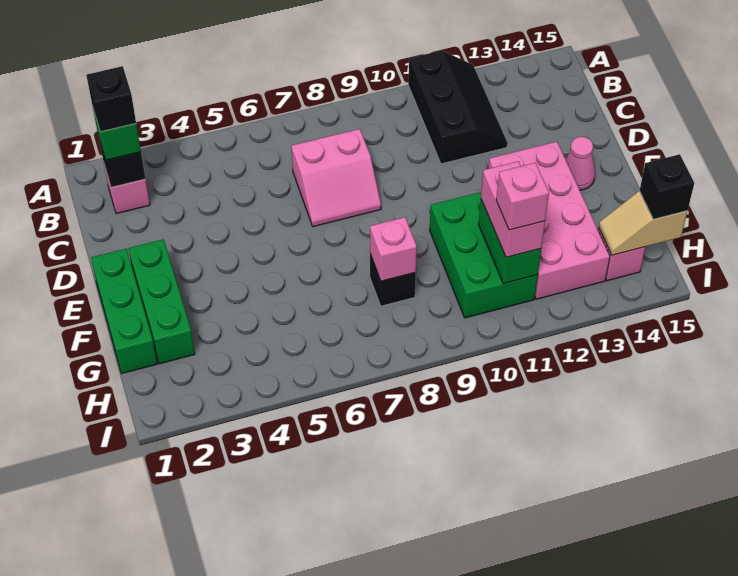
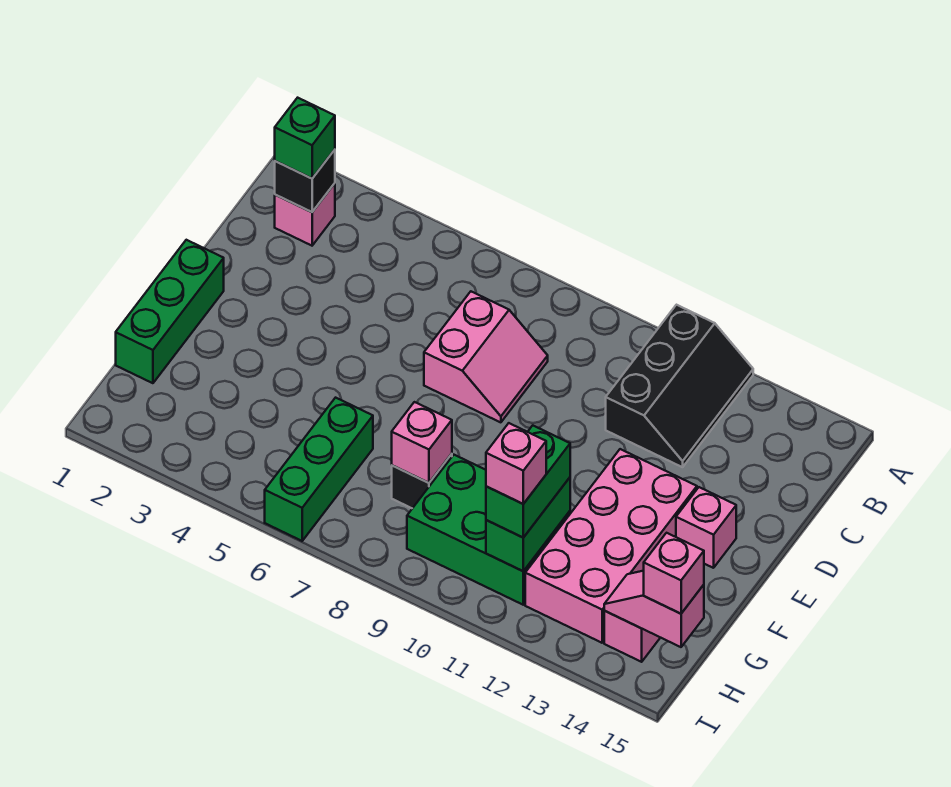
black 1x1 brick [86,66,136,132] -> none
pink 2x2 slope [291,129,381,227] -> pink 2x2 slope turned to [424,292,548,422]
green 1x3 brick [128,239,195,364] -> green 1x3 brick moved to [265,398,373,541]
pink 1x1 cone [566,137,595,190] -> pink 1x1 brick [676,487,736,568]
green 2x3 brick [430,192,538,318] -> green 2x3 brick turned to [407,455,570,605]
pink 1x2 brick [481,161,545,257] -> green 1x2 brick [486,425,570,538]
tan 1x2 slope [599,191,687,255] -> pink 1x2 slope [604,571,704,647]
black 1x1 brick [640,154,694,219] -> pink 1x1 brick [644,533,704,614]

